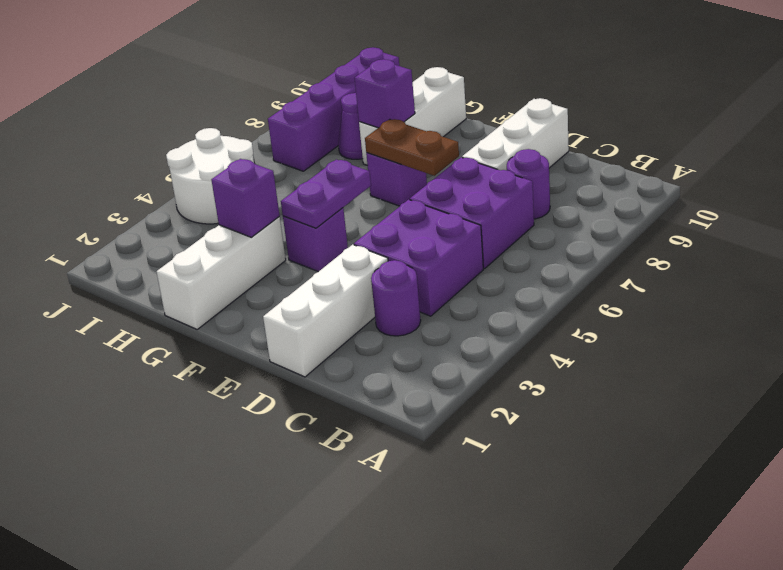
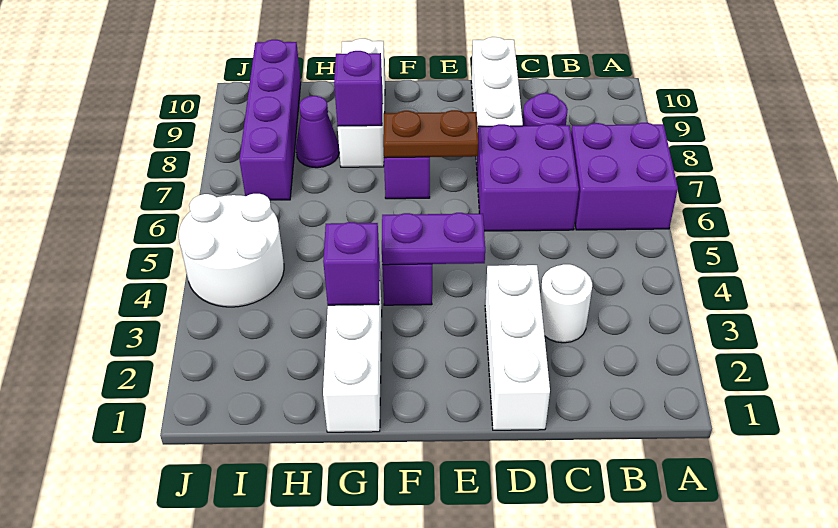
purple 1x1 round brick [371,260,421,336] -> white 1x1 round brick [540,264,592,343]
purple 2x2 brick [354,200,483,316] -> purple 2x2 brick moved to [571,123,678,230]
purple 1x2 plate [281,160,371,228] -> purple 1x2 plate turned to [382,213,485,265]

